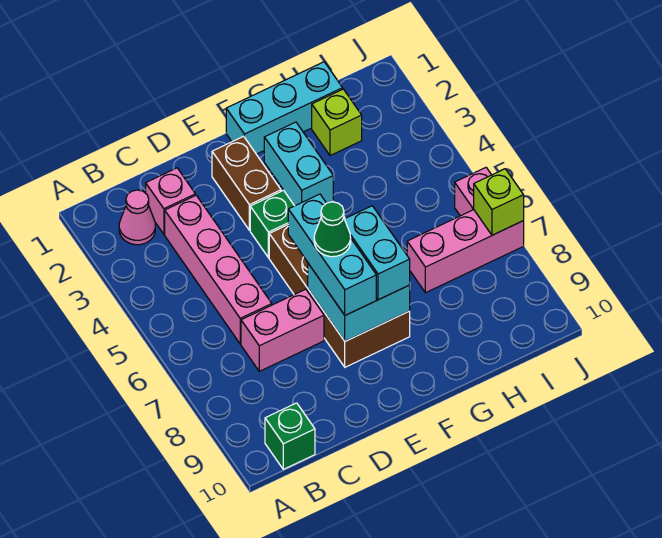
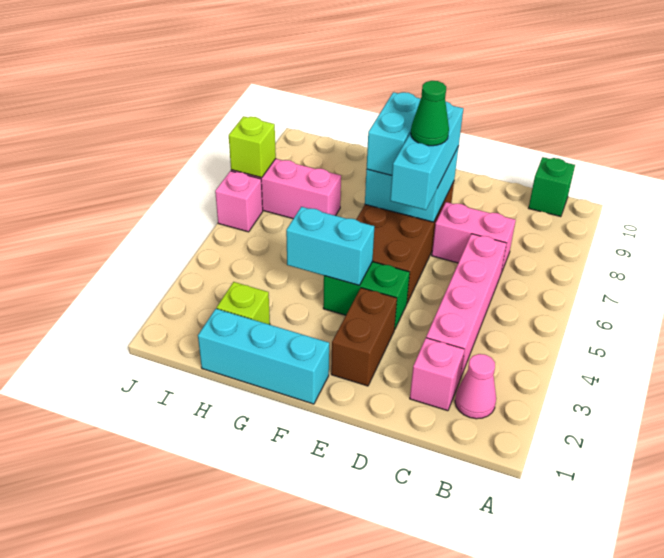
cyan 1x2 brick [264,122,333,206] -> cyan 1x2 brick turned to [286,207,374,285]

